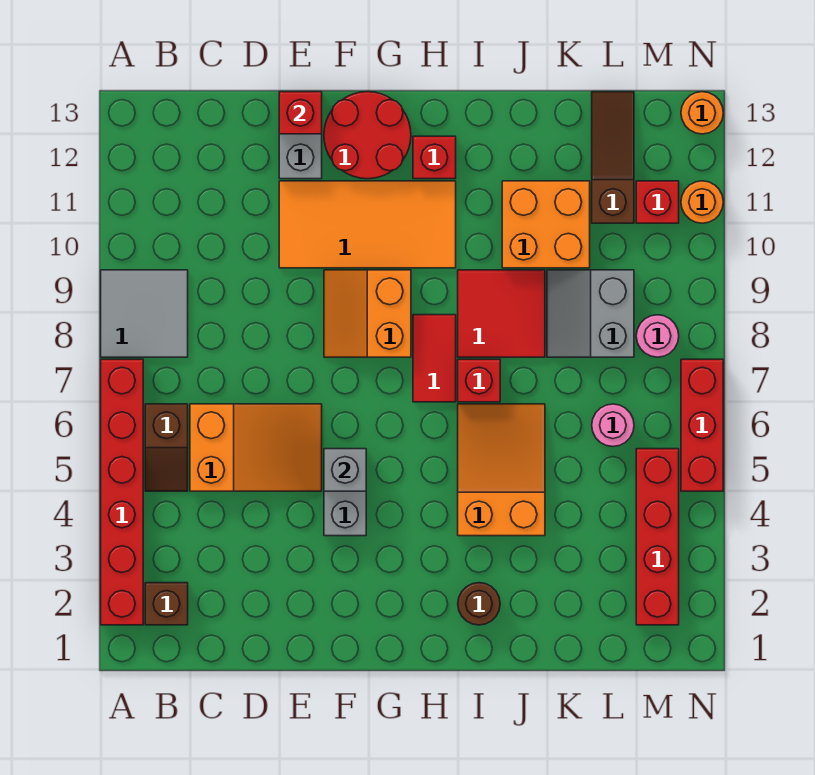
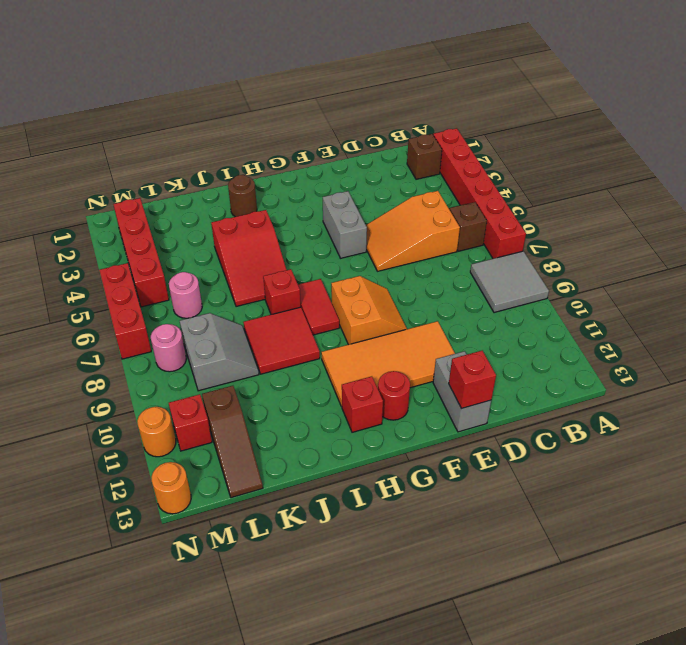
grey 1x1 brick [324,449,366,491] -> none
red 2x2 round brick [324,92,411,179] -> red 1x1 round brick [378,371,410,420]
orange 2x3 slope [458,404,545,536] -> red 2x3 slope [211,210,286,307]
orange 2x2 brick [502,181,590,268] -> none

